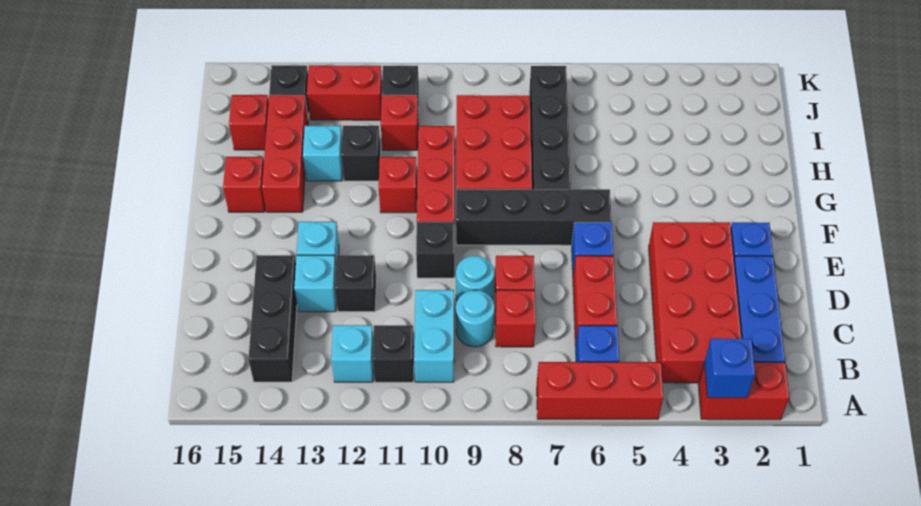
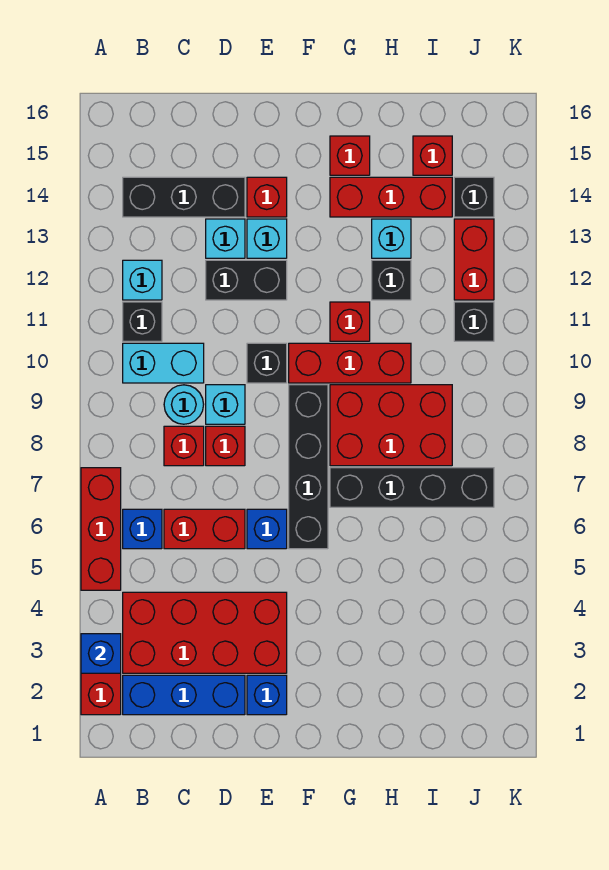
cyan 1x1 round brick [456,256,494,300] -> cyan 1x1 brick [206,385,245,424]
black 1x1 brick [335,255,376,312] -> black 1x2 brick [206,260,287,300]
red 1x1 brick [381,95,418,150] -> red 1x1 brick moved to [247,177,287,217]

